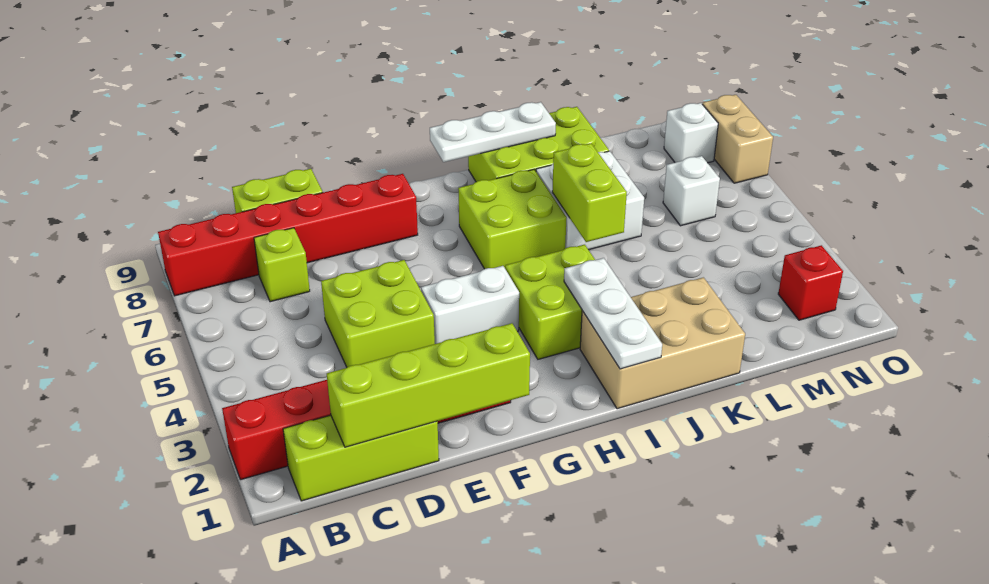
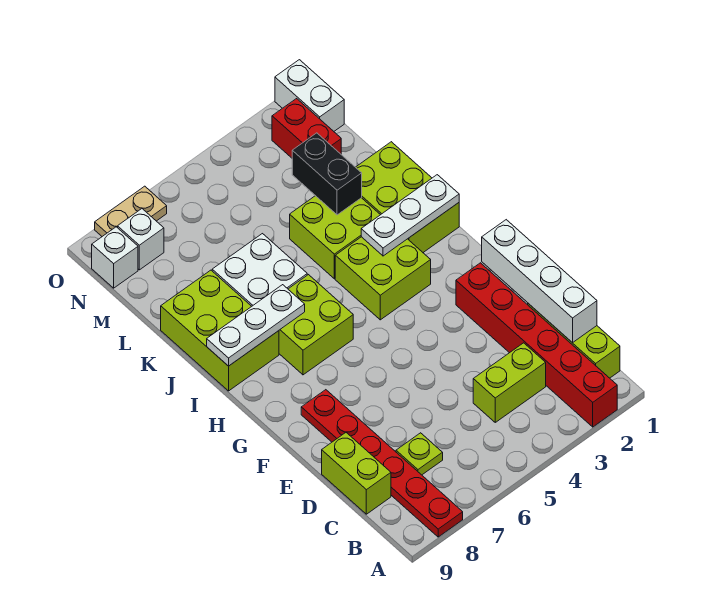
red 1x6 brick [158,174,418,296] -> red 1x6 plate [301,390,463,537]
lime 1x4 brick [327,323,530,447] -> white 1x4 brick [482,220,597,343]
lime 1x1 brick [254,228,310,302] -> lime 1x1 plate [396,433,443,475]
lime 2x2 brick [321,260,435,367] -> lime 2x2 brick moved to [290,196,380,279]
white 1x2 brick [421,266,519,344] -> white 1x2 brick moved to [275,60,344,131]
white 1x3 plate [430,102,556,162] -> white 1x3 plate turned to [207,285,305,366]
tan 2x3 brick [580,277,745,409] -> lime 2x3 brick [356,142,459,252]
lime 1x2 brick [552,143,627,242] -> lime 1x2 brick moved to [473,343,546,422]
none -> black 1x2 brick [292,133,362,215]
white 1x1 brick [663,156,720,226] -> white 1x1 brick moved to [92,227,138,288]
red 1x1 brick [778,245,843,320] -> red 1x2 brick [272,99,341,158]
tan 1x2 brick [702,95,773,183] -> tan 1x2 plate [95,186,167,236]

